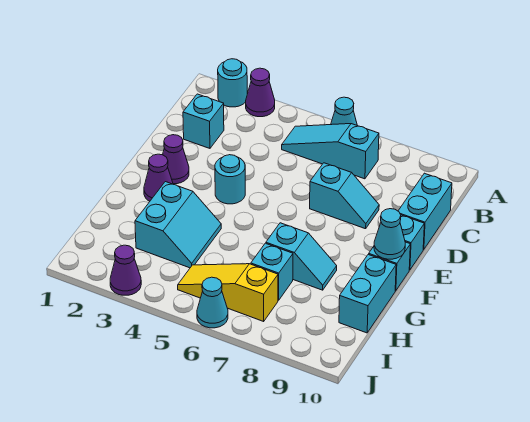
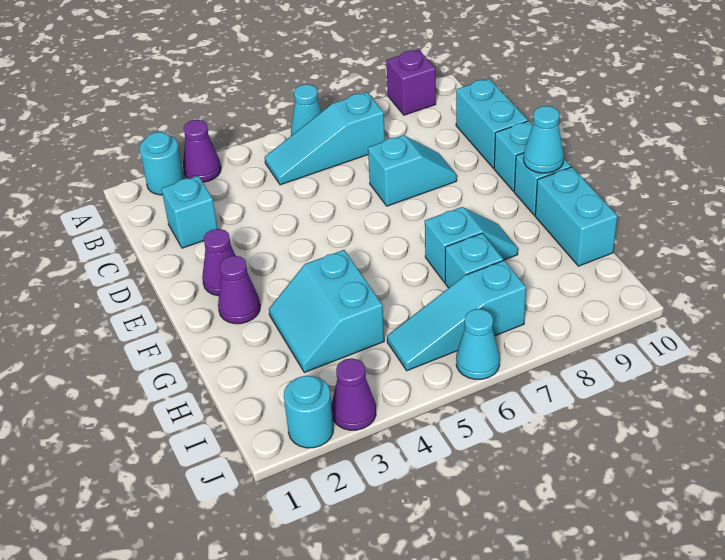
none -> purple 1x1 brick [386,50,436,115]
cyan 1x1 round brick [215,155,245,204] -> cyan 1x1 round brick moved to [284,376,333,448]
cyan 2x2 slope [135,182,221,268] -> cyan 2x2 slope turned to [269,250,384,373]
yellow 1x3 slope [178,264,278,321] -> cyan 1x3 slope [387,260,526,371]

